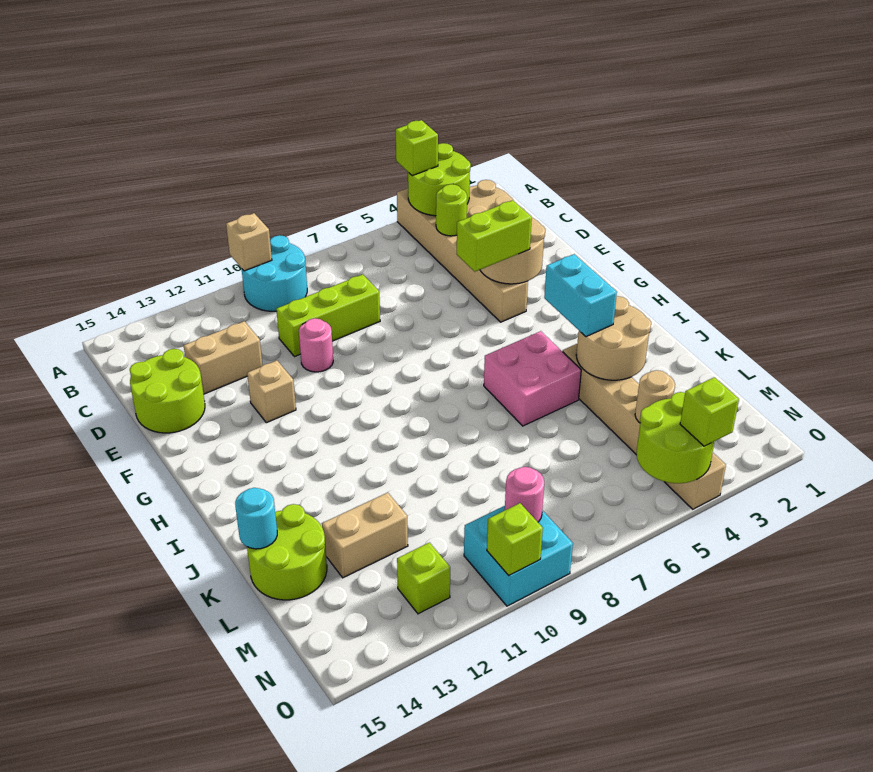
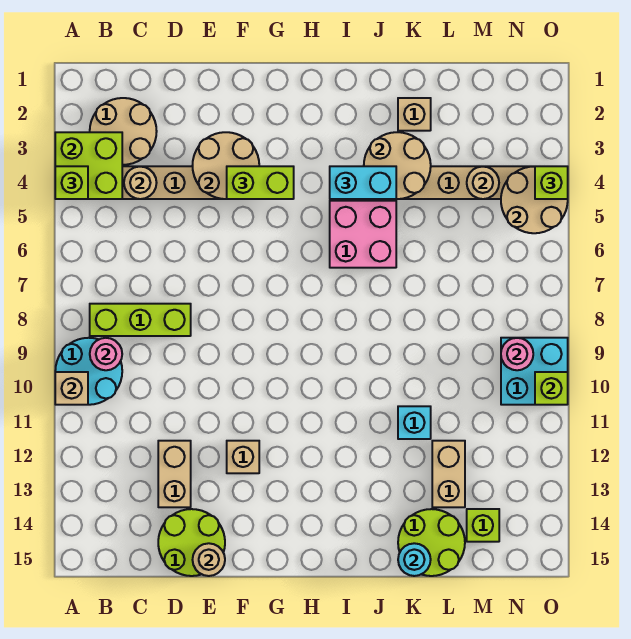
lime 2x2 round brick [408,143,471,216] -> lime 2x2 brick [55,132,122,199]
lime 1x1 round brick [436,184,467,236] -> tan 1x1 round brick [124,166,157,199]
lime 1x3 brick [276,274,380,356] -> lime 1x3 brick turned to [90,304,191,336]
pink 1x1 round brick [299,318,333,372] -> pink 1x1 round brick moved to [90,338,122,370]
none -> tan 1x1 round brick [193,543,225,576]
lime 1x2 brick [457,200,532,272] -> lime 1x2 brick turned to [227,166,294,199]
none -> tan 1x1 brick [398,98,431,131]
none -> cyan 1x1 brick [398,406,431,439]
lime 2x2 round brick [637,392,715,483] -> tan 2x2 round brick [501,166,568,233]
lime 1x1 brick [397,543,450,614] -> lime 1x1 brick moved to [467,509,499,542]

